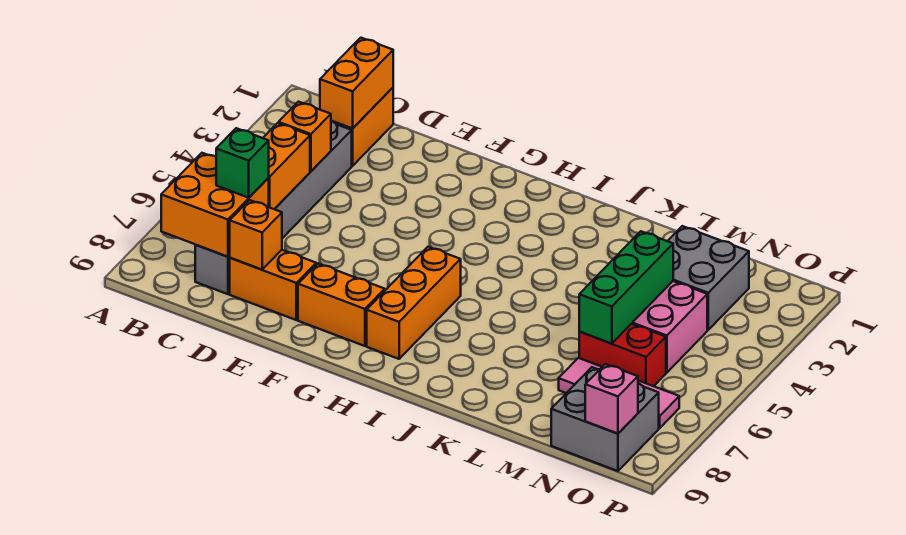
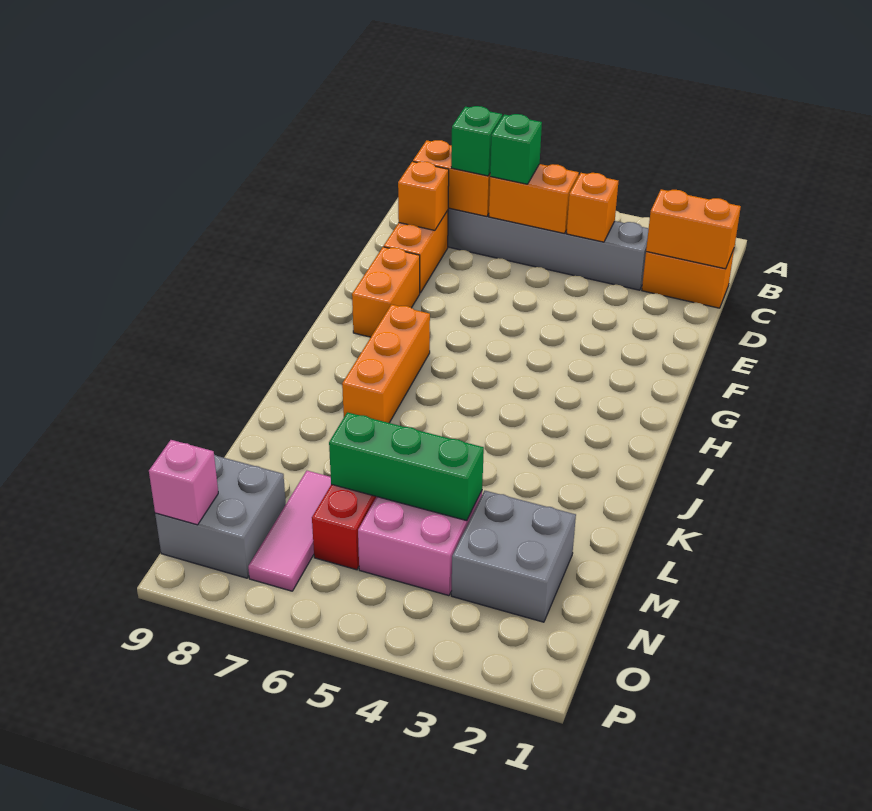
orange 2x2 brick [161,153,269,257] -> orange 1x2 brick [413,140,490,216]
none -> green 1x1 brick [490,114,542,184]
orange 1x3 brick [367,247,461,359] -> orange 1x3 brick turned to [342,305,430,423]

